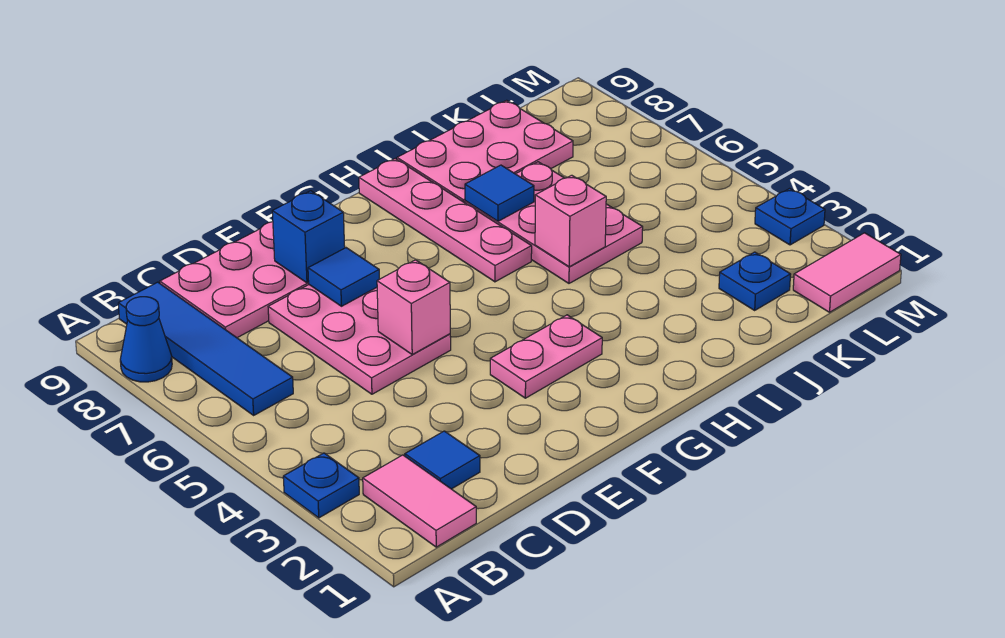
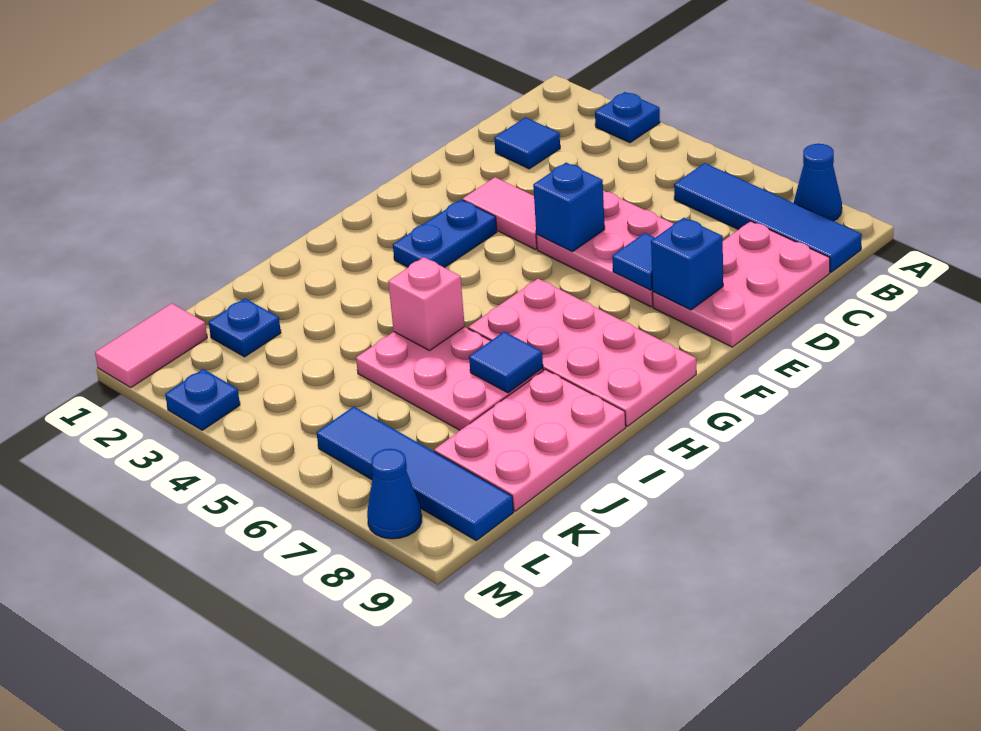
pink 1x2 tile [363,455,476,547] -> pink 1x2 tile moved to [463,177,537,249]
pink 1x1 brick [377,260,450,354] -> blue 1x1 brick [533,163,605,252]
pink 1x2 plate [490,315,602,398] -> blue 1x2 plate [393,200,497,268]
pink 1x4 plate [359,159,532,282] -> pink 2x4 plate [468,279,696,426]
none -> blue 1x4 tile [317,406,514,541]
none -> blue 1x1 cone [367,449,422,539]

